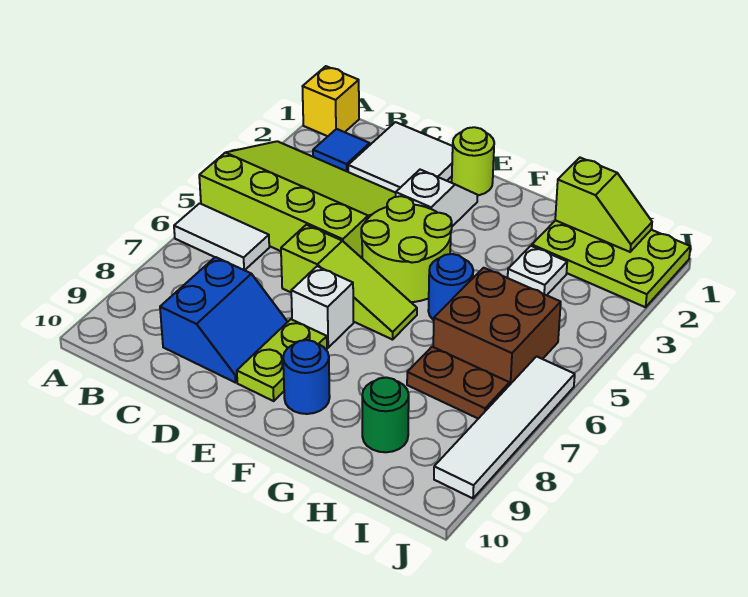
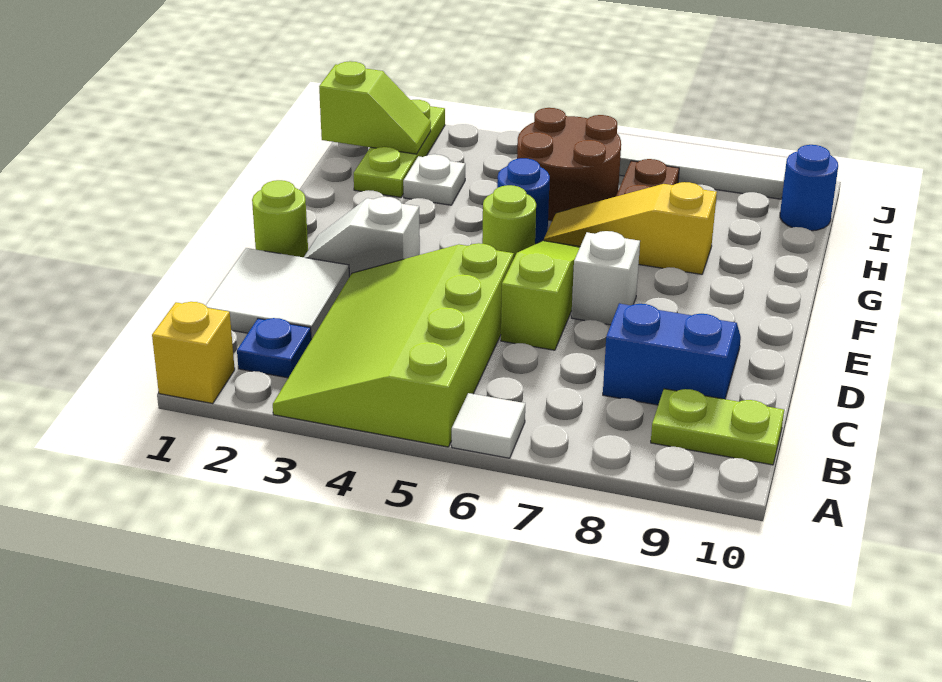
white 1x2 tile [174,203,269,270] -> white 1x1 tile [452,393,525,458]
blue 1x1 tile [313,129,370,172] -> blue 1x1 plate [237,318,311,378]
lime 2x2 round brick [361,196,452,302] -> lime 1x1 round brick [482,185,536,258]
lime 1x2 plate [237,319,327,401] -> lime 1x2 plate moved to [651,389,784,465]
blue 1x1 round brick [283,340,330,414] -> blue 1x1 round brick moved to [780,145,838,231]
none -> yellow 1x3 slope [544,182,717,274]
lime 2x3 plate [532,220,690,307] -> lime 1x3 plate [354,100,445,197]
lime 1x2 slope [555,158,652,252] -> lime 1x2 slope turned to [319,61,431,154]
brown 2x2 brick [433,268,561,385] -> brown 2x2 round brick [517,108,621,221]
green 1x1 round brick [362,378,409,452] -> none

